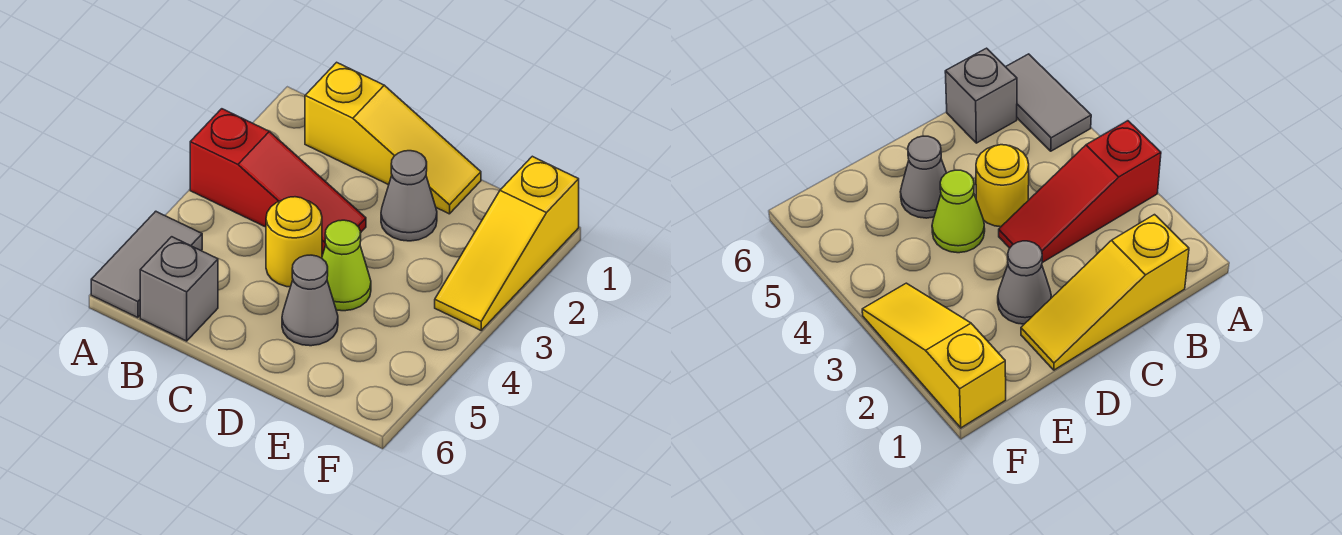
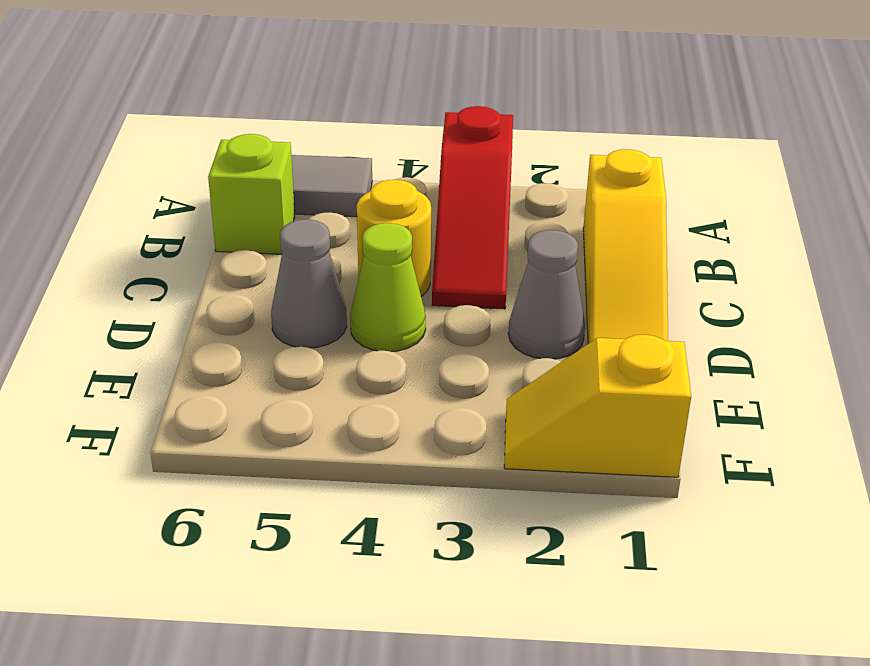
grey 1x1 brick [140,237,218,341] -> lime 1x1 brick [208,134,295,254]
yellow 1x3 slope [435,156,579,330] -> yellow 1x2 slope [504,335,691,477]

